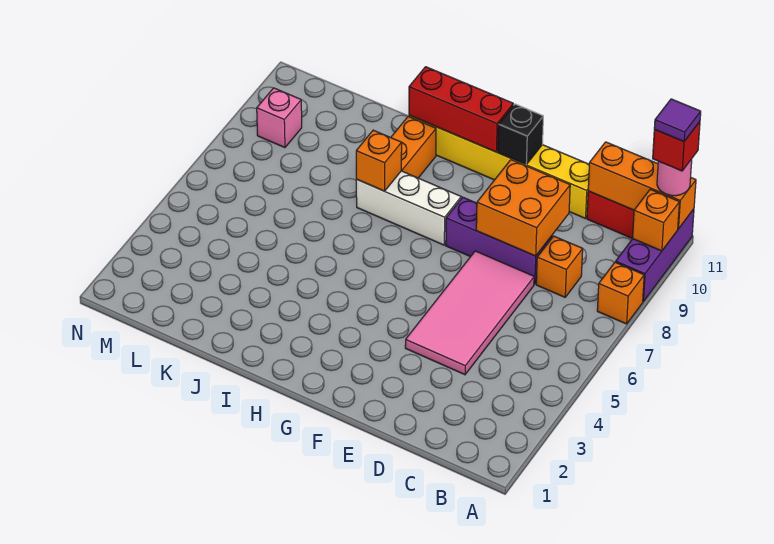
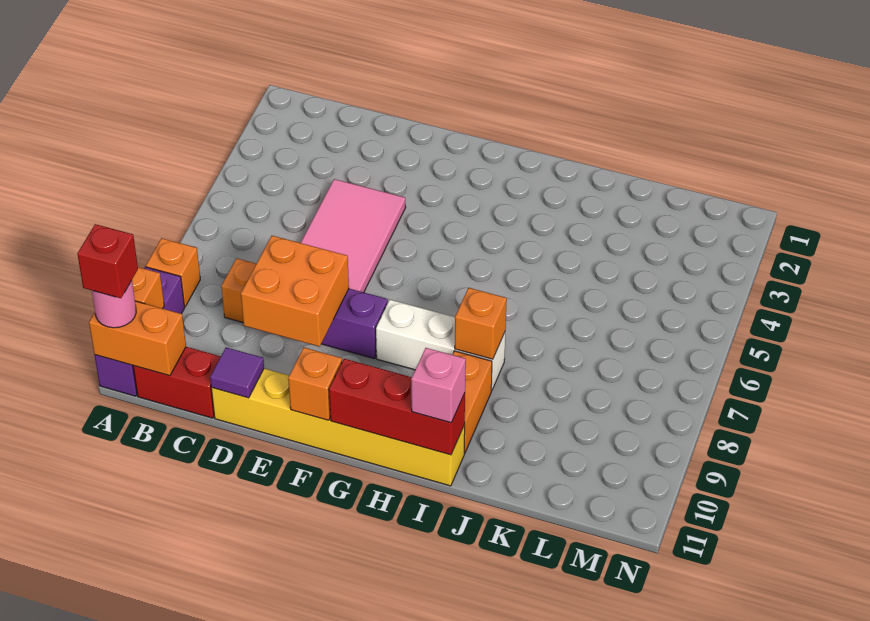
orange 1x3 brick [588,142,696,229] -> orange 1x2 brick [89,301,186,376]
purple 1x1 tile [654,99,701,142] -> purple 1x1 tile moved to [210,347,264,398]
black 1x1 brick [498,104,543,165] -> orange 1x1 brick [288,348,342,420]
pink 1x1 brick [257,88,302,148] -> pink 1x1 brick moved to [411,348,466,423]

